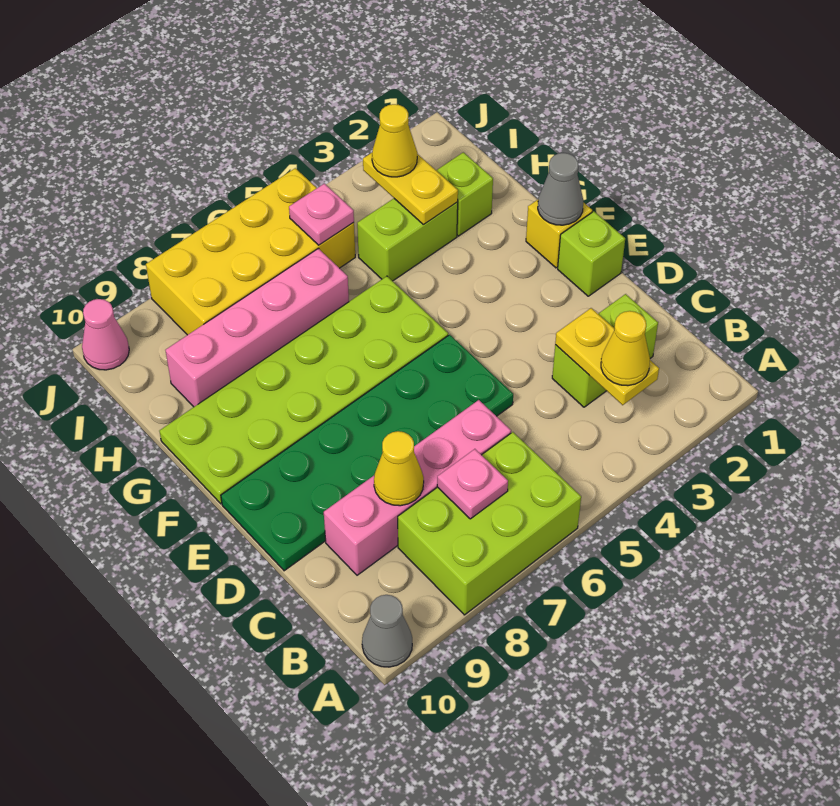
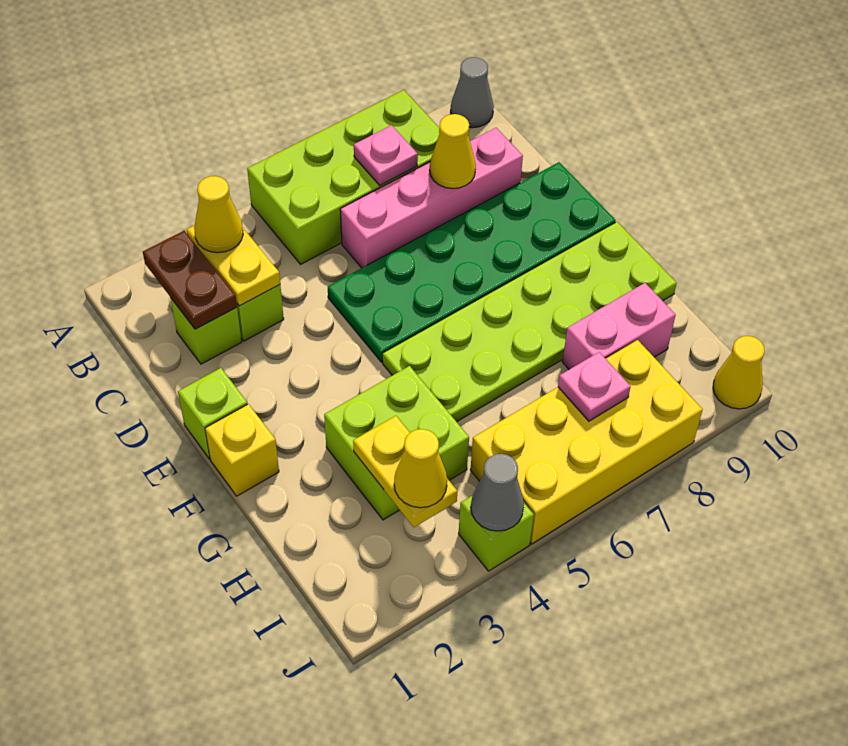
lime 2x3 brick [398,432,581,615] -> lime 2x4 brick [247,90,440,264]
none -> brown 1x2 plate [143,231,237,329]
grey 1x1 cone [538,153,583,225] -> grey 1x1 cone moved to [471,454,524,531]
lime 1x1 brick [436,152,493,236] -> lime 1x1 brick moved to [459,496,534,571]
lime 1x2 brick [357,199,458,281] -> lime 2x2 brick [324,366,469,520]
pink 1x4 brick [165,248,349,407] -> pink 1x2 brick [562,283,676,369]
pink 1x1 plate [289,184,354,245] -> pink 1x1 plate moved to [558,352,631,421]
pink 1x1 cone [82,299,129,370] -> yellow 1x1 cone [713,336,765,409]

